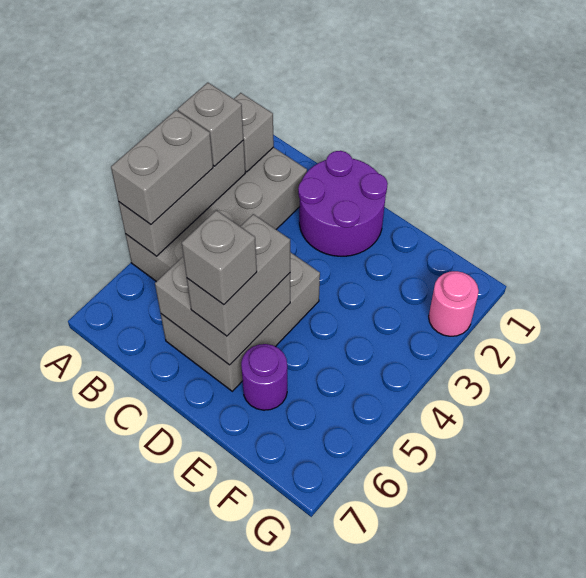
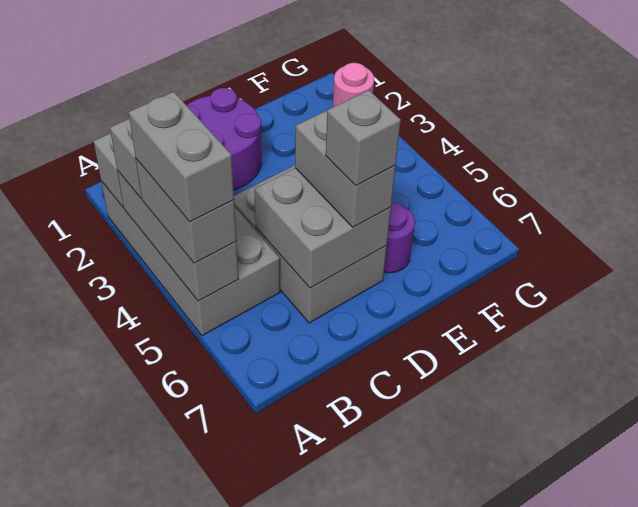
none -> grey 1x2 brick [129,92,234,222]

